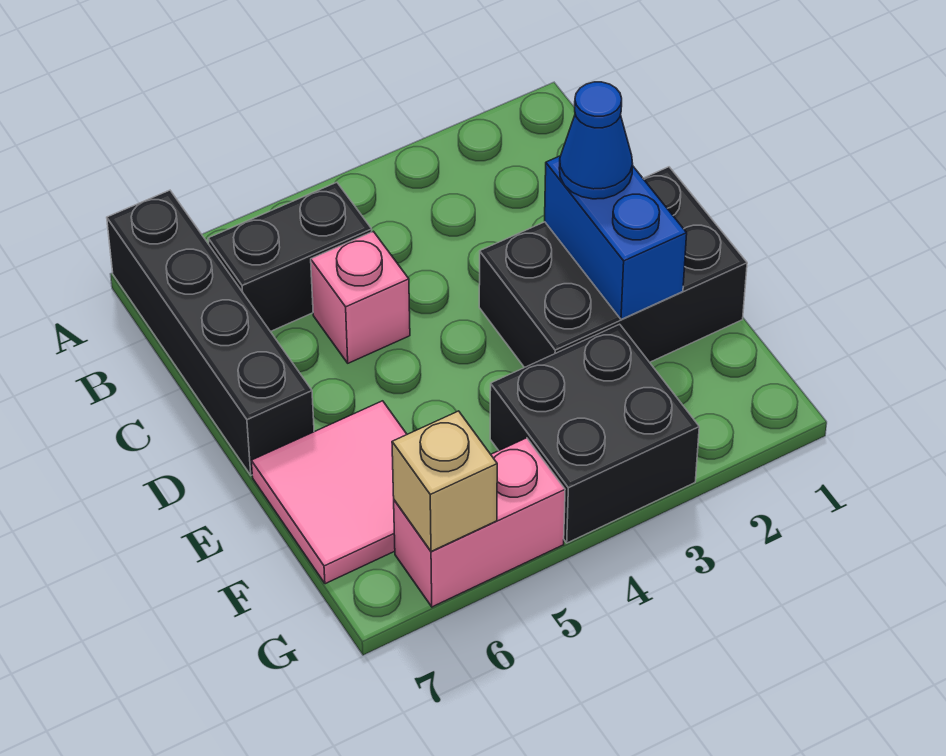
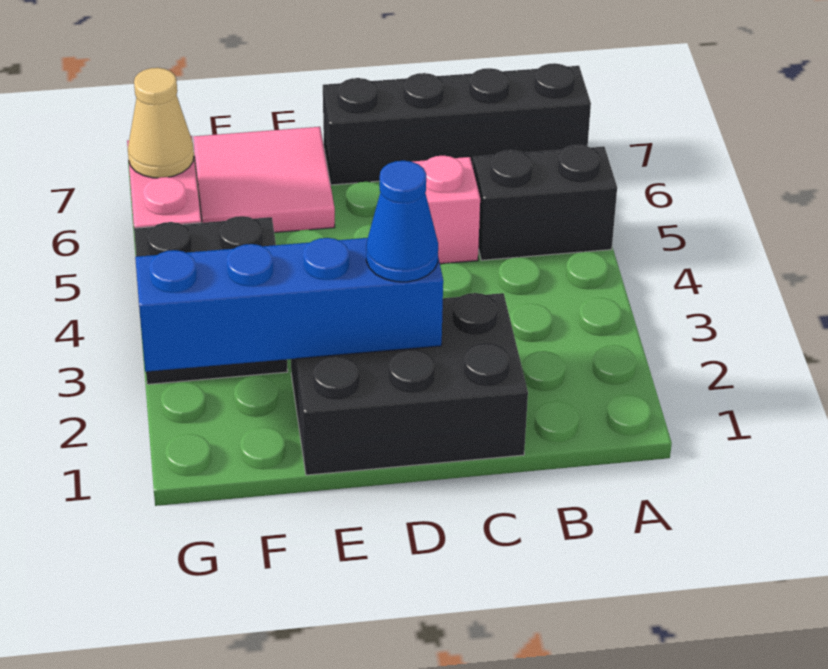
black 1x2 brick [208,182,372,332] -> black 1x2 brick turned to [473,145,617,260]
black 2x3 brick [479,167,747,368] -> black 2x3 brick turned to [291,293,528,475]
blue 1x2 brick [545,156,687,319] -> blue 1x4 brick [135,238,443,372]
tan 1x1 brick [392,411,497,551] -> tan 1x1 cone [128,68,194,178]

